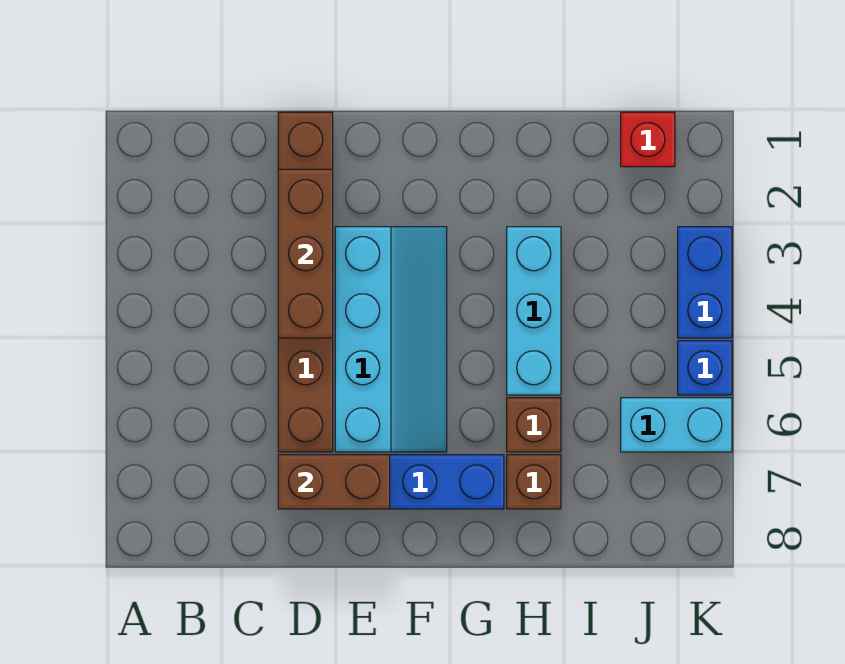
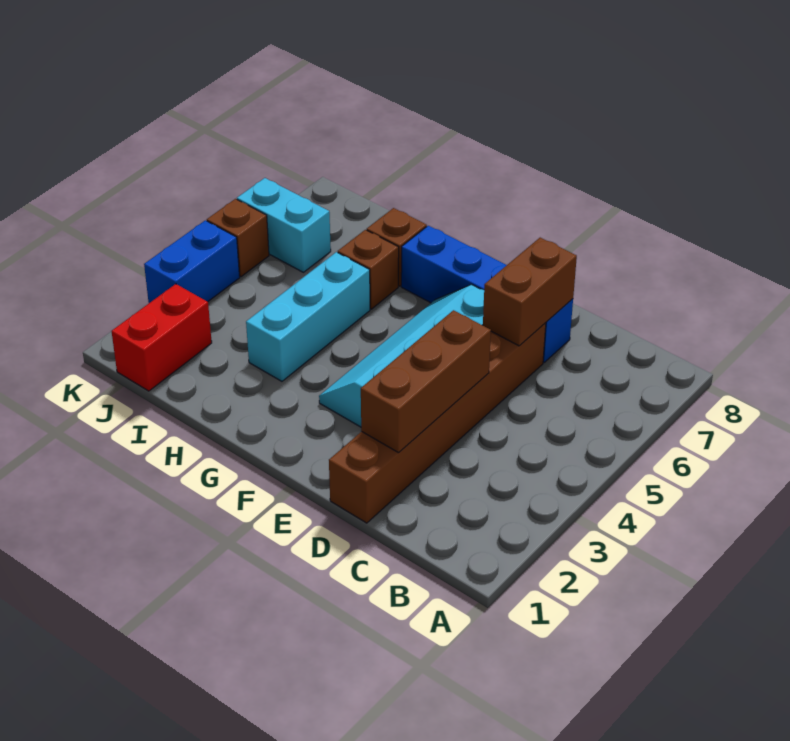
brown 1x2 brick [278,455,390,509] -> brown 1x2 brick turned to [483,238,577,346]
red 1x1 brick [621,112,675,167] -> red 1x2 brick [112,284,212,391]
blue 1x1 brick [678,341,732,395] -> brown 1x1 brick [207,199,269,277]

